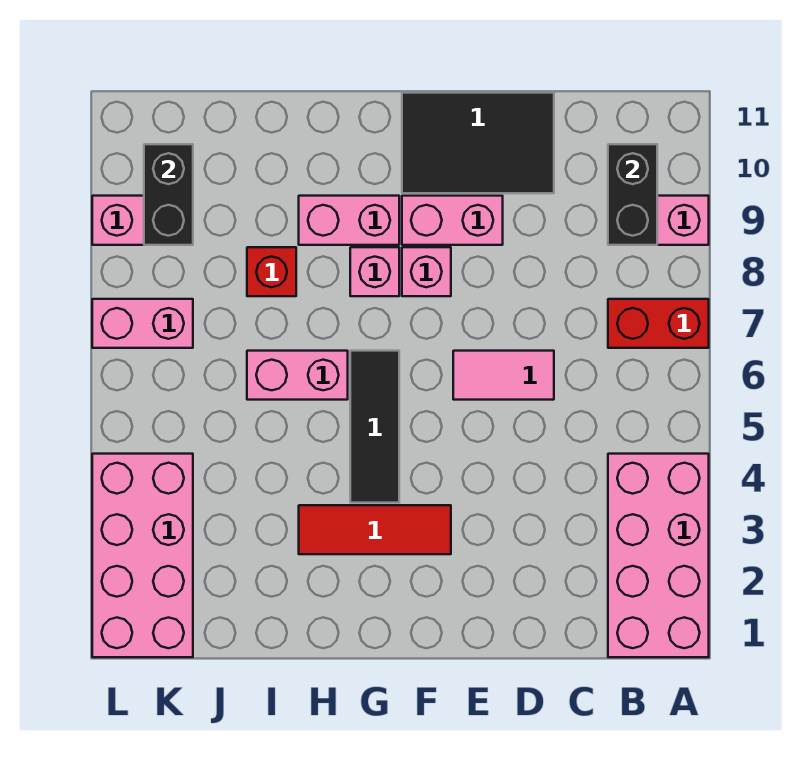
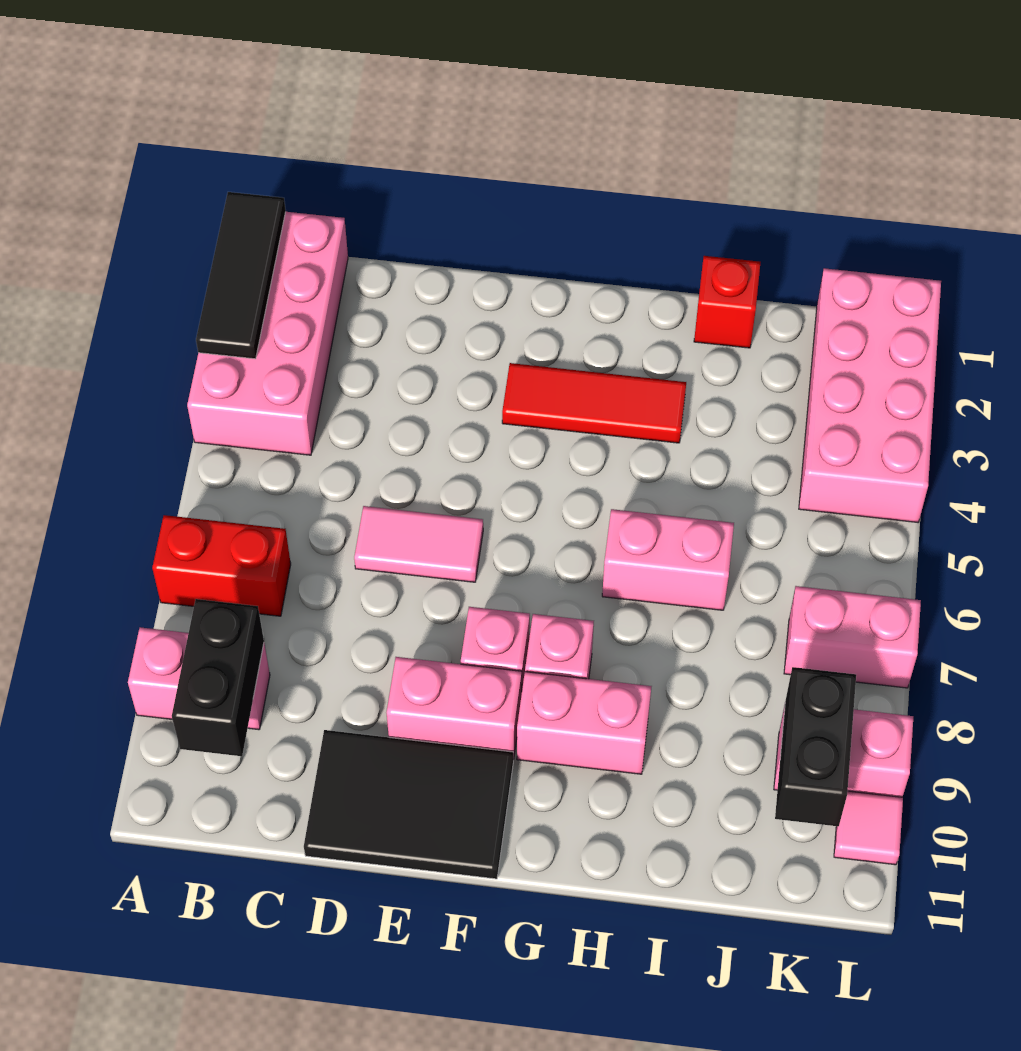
black 1x3 tile [350,351,399,503] -> black 1x3 tile moved to [196,192,286,359]
red 1x1 brick [247,247,296,296] -> red 1x1 brick moved to [694,256,761,348]
none -> pink 1x1 tile [834,791,903,865]

